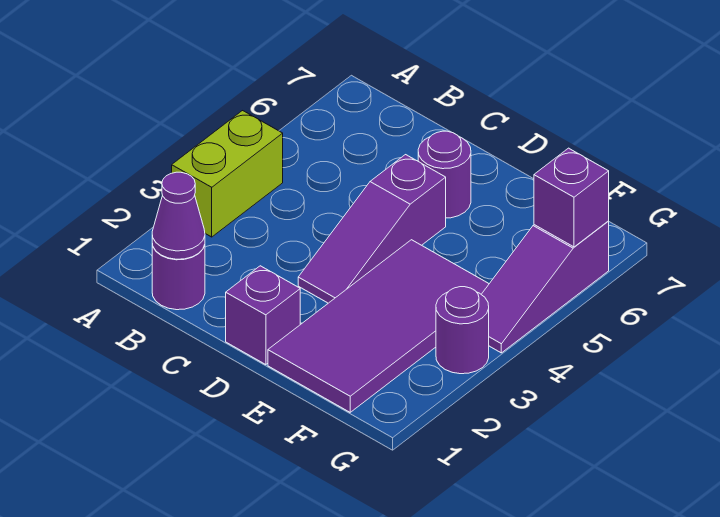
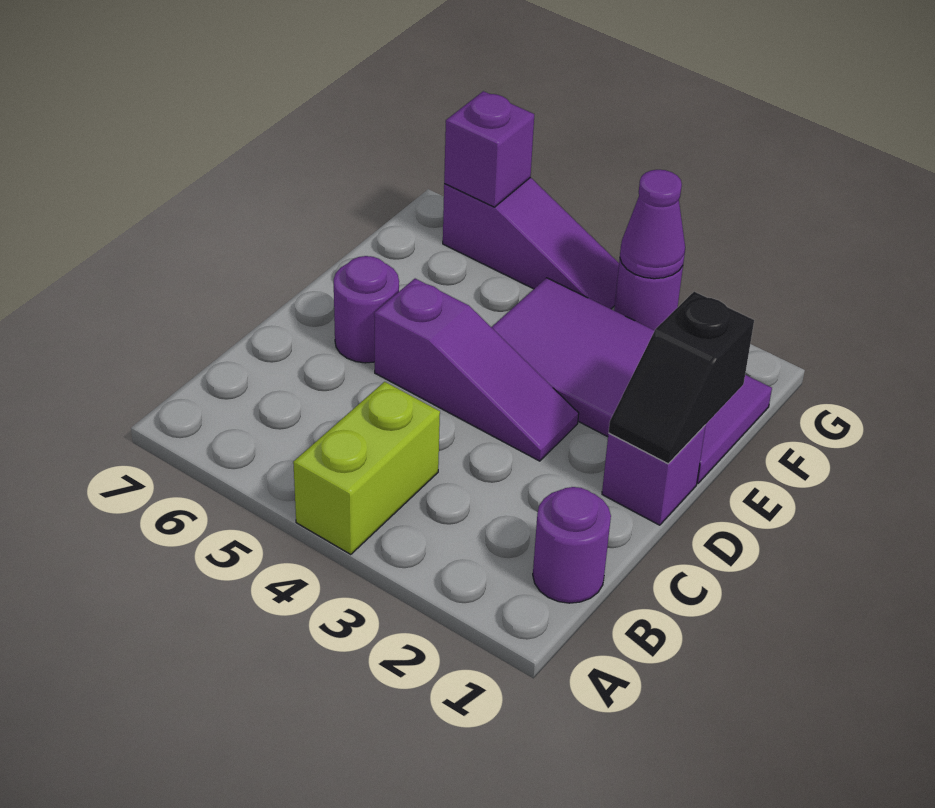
lime 1x2 brick [172,111,283,237] -> lime 1x2 brick turned to [293,382,440,555]
purple 1x1 cone [152,172,205,259] -> purple 1x1 cone moved to [620,170,685,279]
none -> black 1x2 slope [608,292,754,464]

